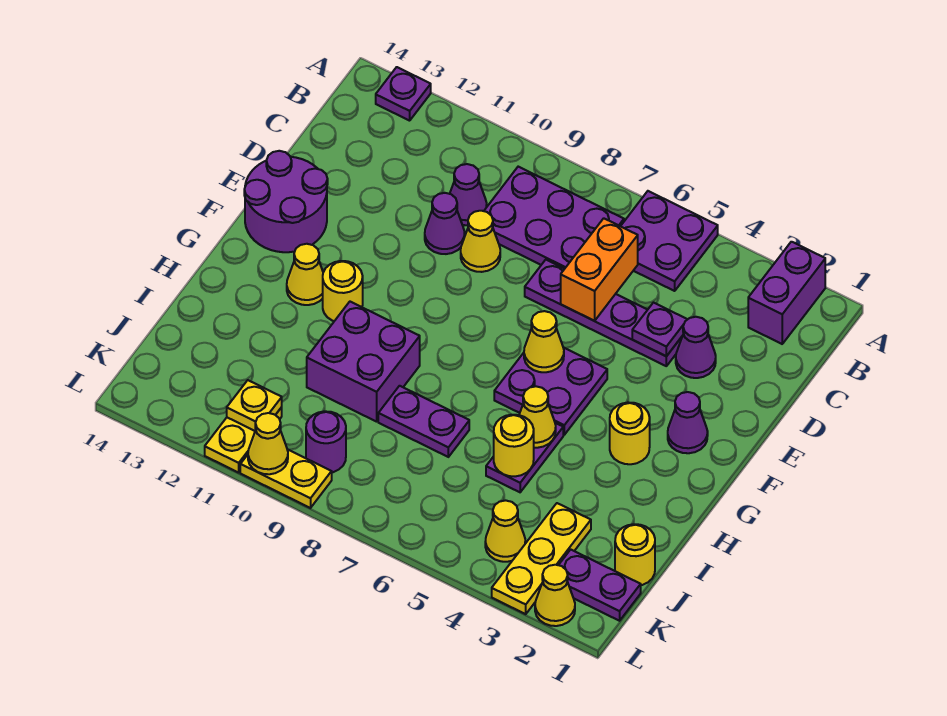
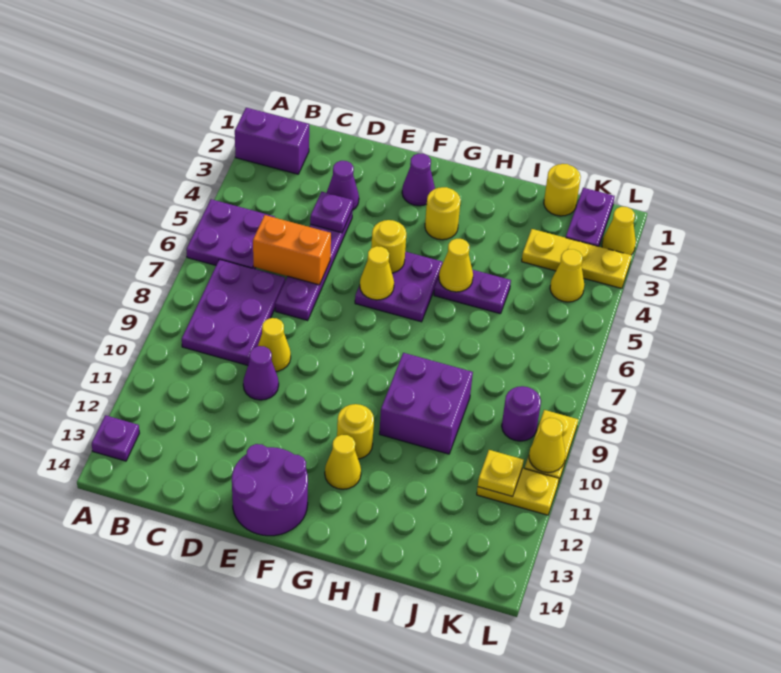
purple 1x1 cone [450,164,487,225] -> none
yellow 1x1 round brick [494,415,534,476] -> yellow 1x1 round brick moved to [371,220,406,273]
purple 1x2 plate [378,386,469,457] -> none

